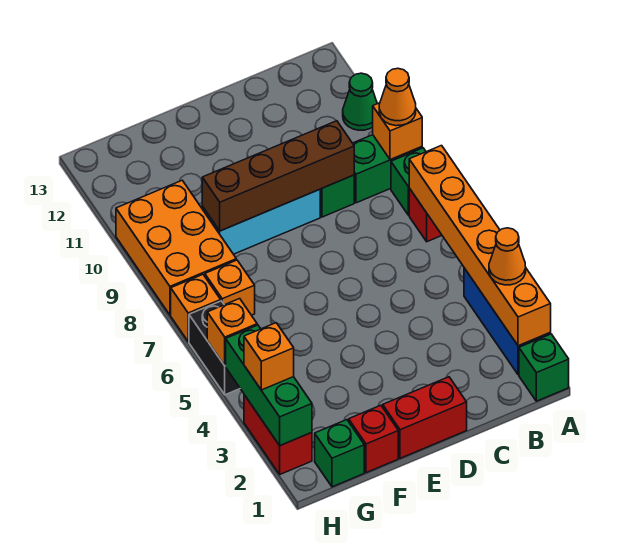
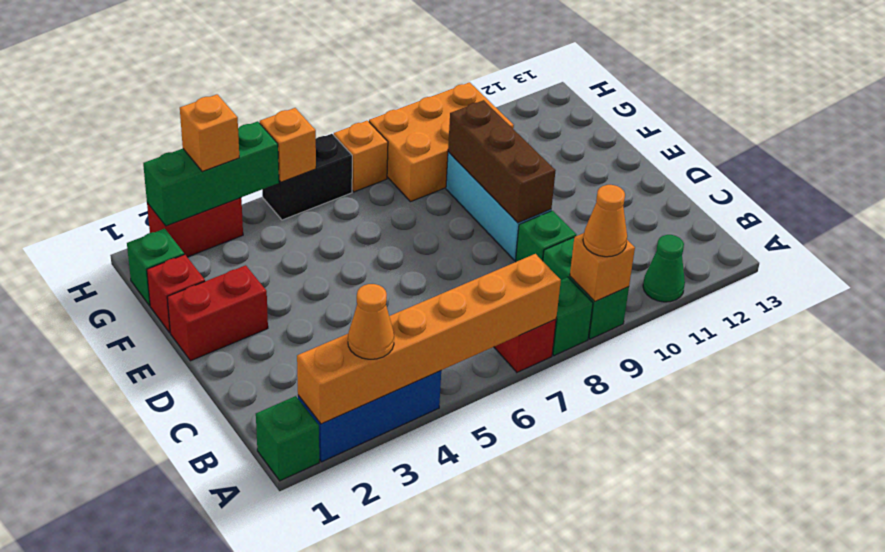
brown 1x4 brick [202,121,354,231] -> brown 1x3 brick [448,100,556,223]
red 1x2 brick [383,377,467,458] -> red 1x2 brick turned to [167,265,268,361]
orange 1x1 brick [205,260,255,315] -> none

